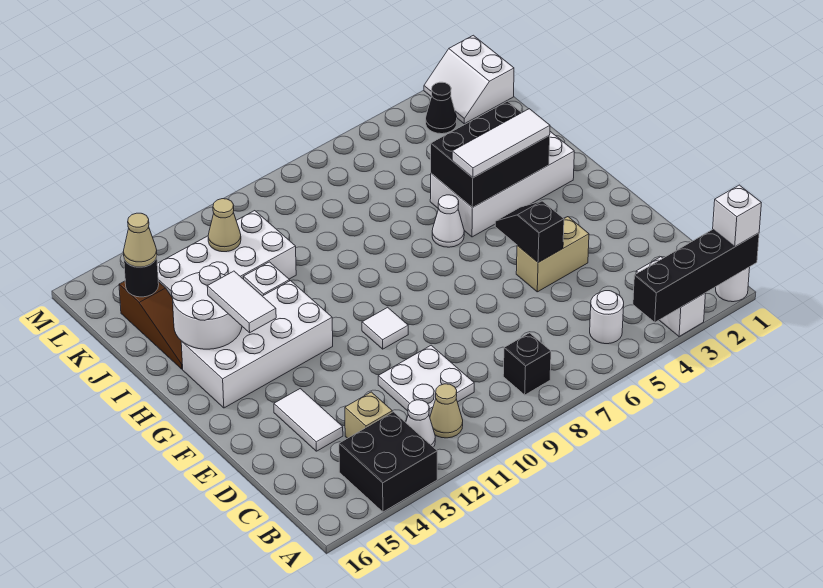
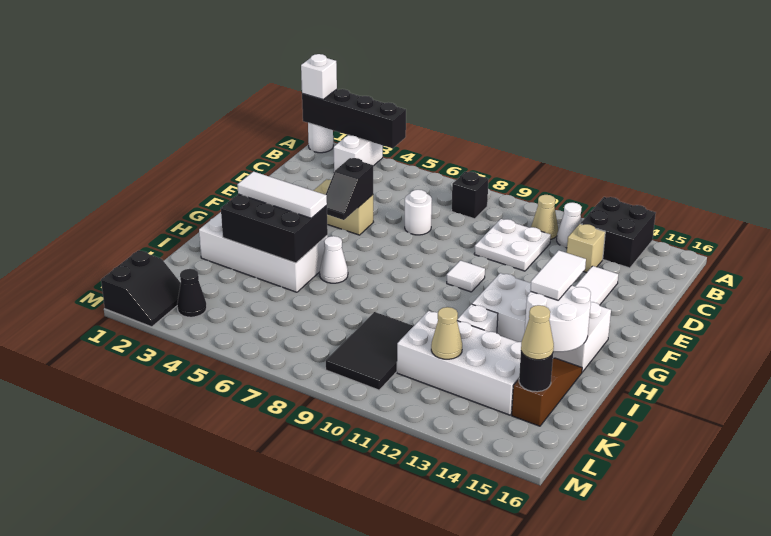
white 1x1 round brick [590,291,624,344] -> white 1x1 round brick moved to [405,190,432,235]
none -> black 2x3 tile [326,312,413,390]
white 2x2 slope [424,35,514,124] -> black 2x2 slope [101,250,181,327]

